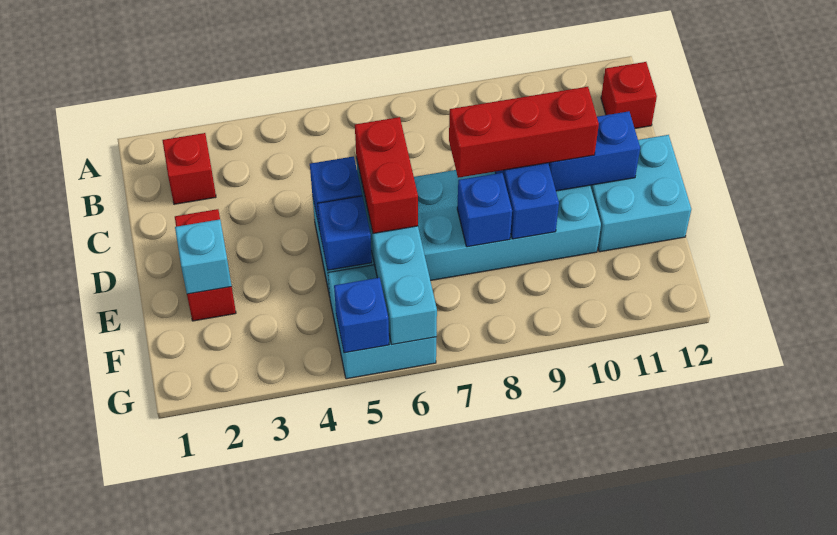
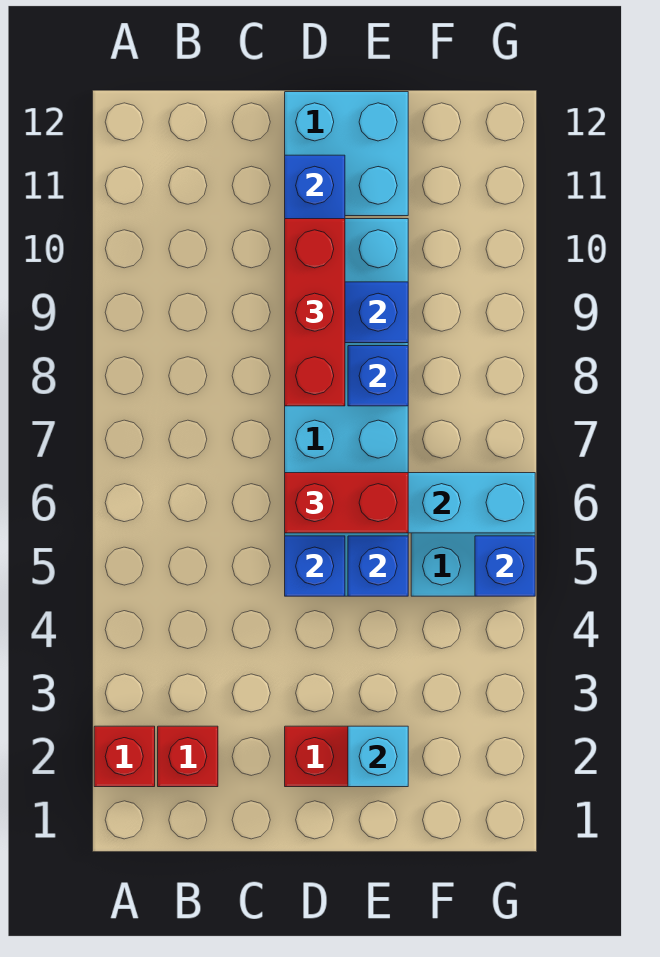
red 1x1 brick [601,62,657,128] -> red 1x1 brick moved to [94,726,155,787]

